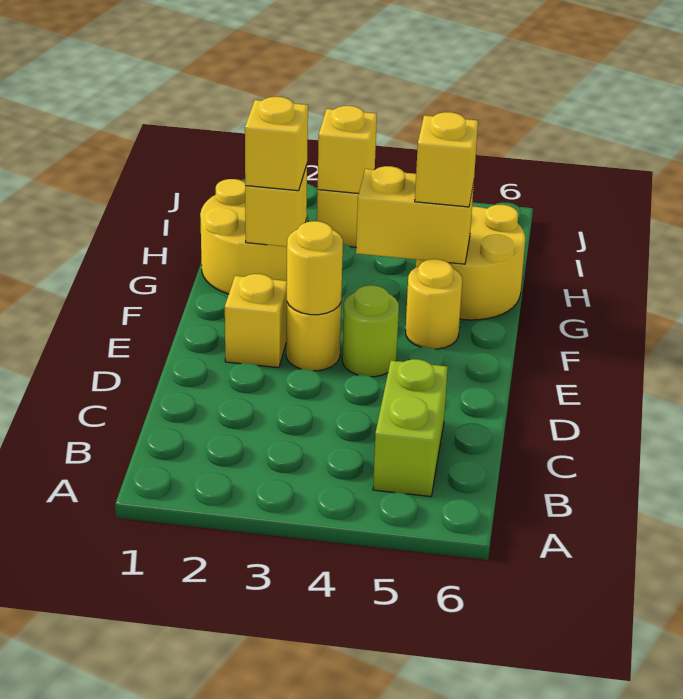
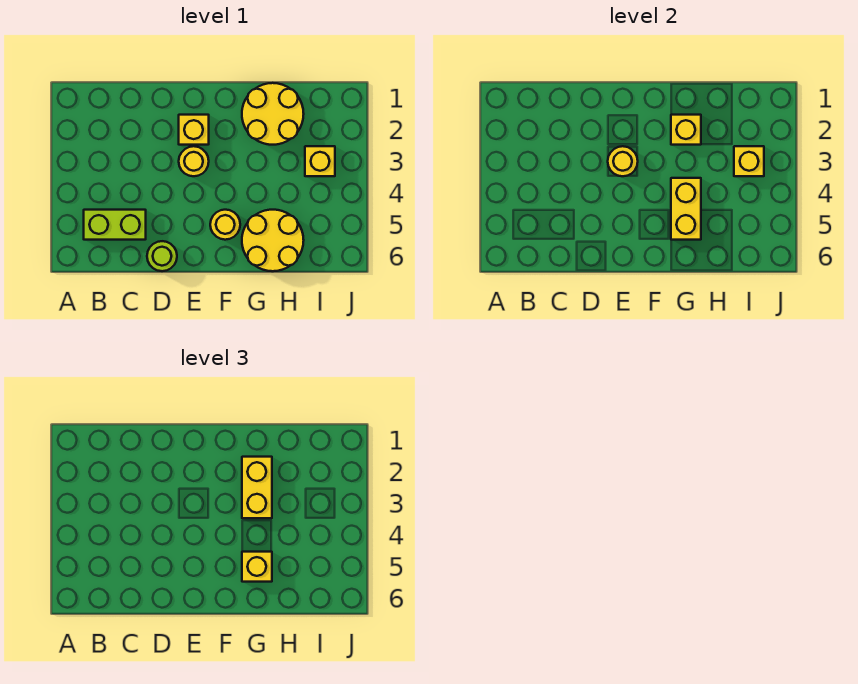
lime 1x1 round brick [342,285,399,377] -> lime 1x1 round brick moved to [147,241,177,271]
yellow 1x1 brick [245,97,308,191] -> yellow 1x2 brick [242,457,272,518]

